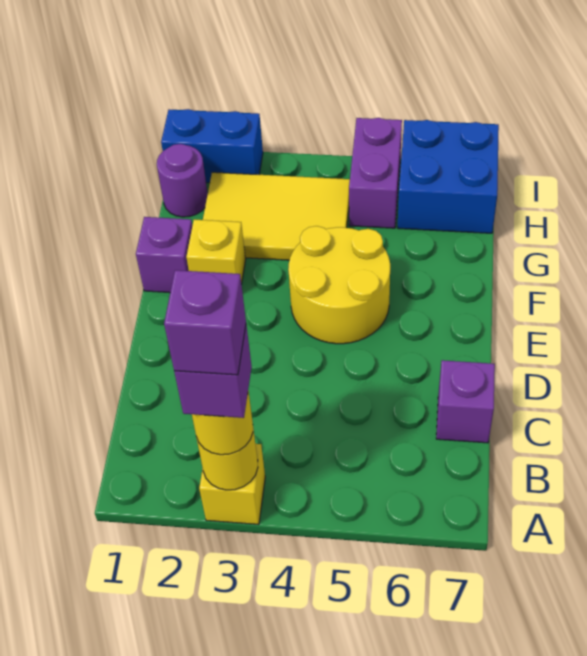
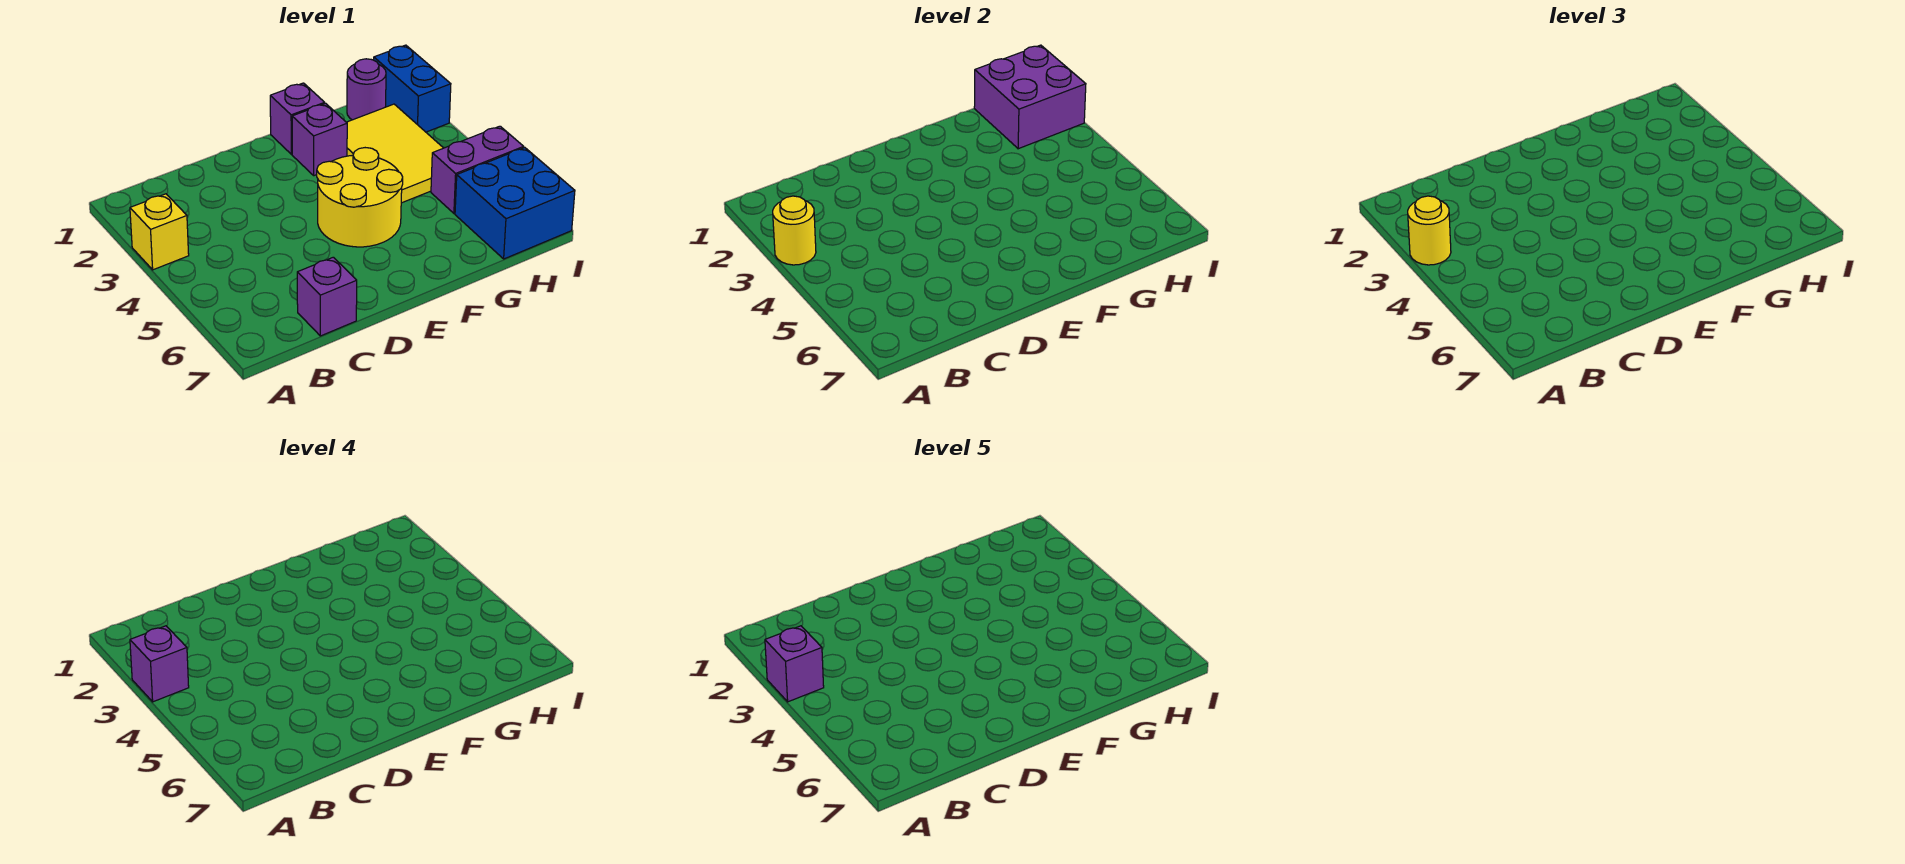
yellow 1x1 brick [186,219,246,284] -> purple 1x1 brick [292,103,347,176]
none -> purple 2x2 brick [974,45,1086,149]

